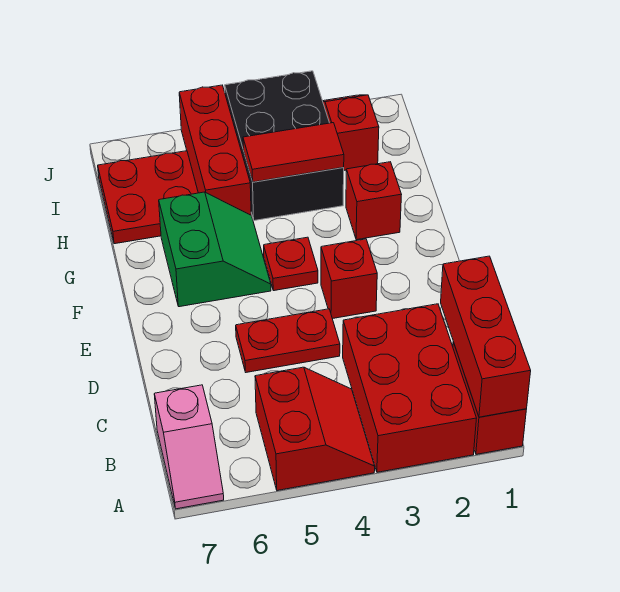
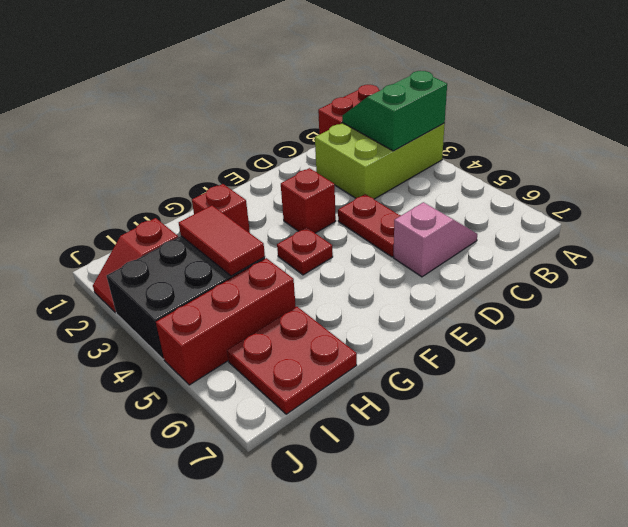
red 1x3 brick [441,256,531,417] -> none
red 2x3 brick [343,304,477,472] -> lime 2x3 brick [315,123,445,199]
red 2x2 slope [255,367,375,491] -> none
pink 1x2 slope [154,385,224,509] -> pink 1x2 slope moved to [393,202,477,277]
green 2x2 slope [159,192,271,307] -> green 2x2 slope moved to [342,71,447,151]

